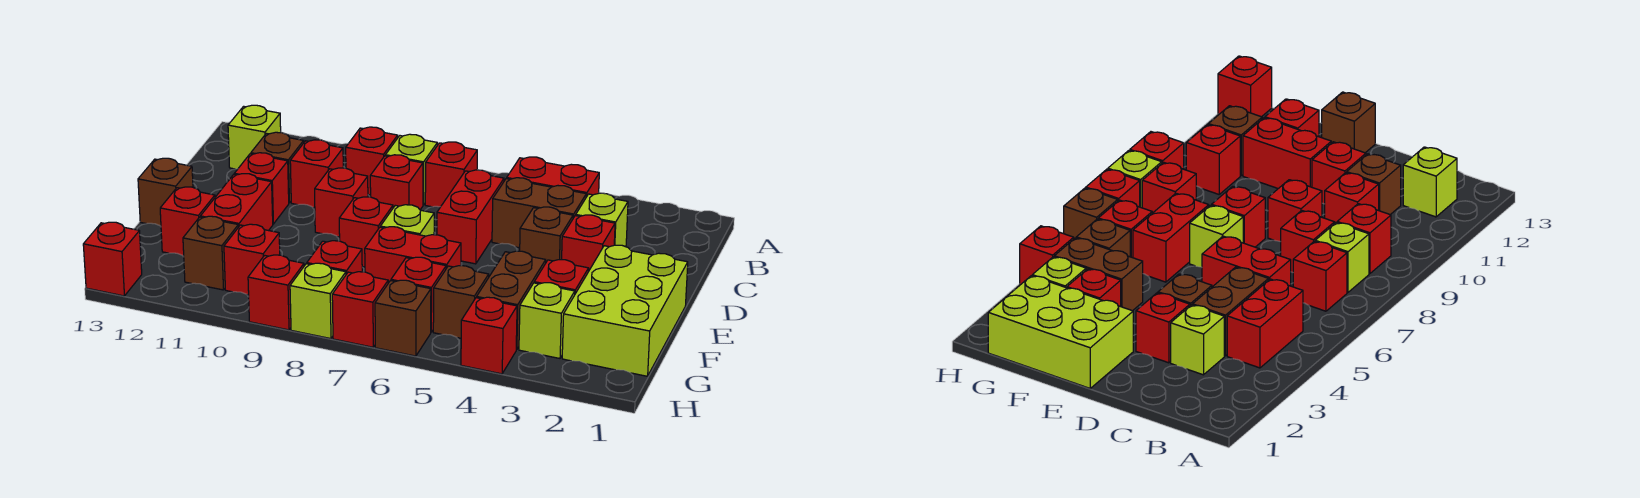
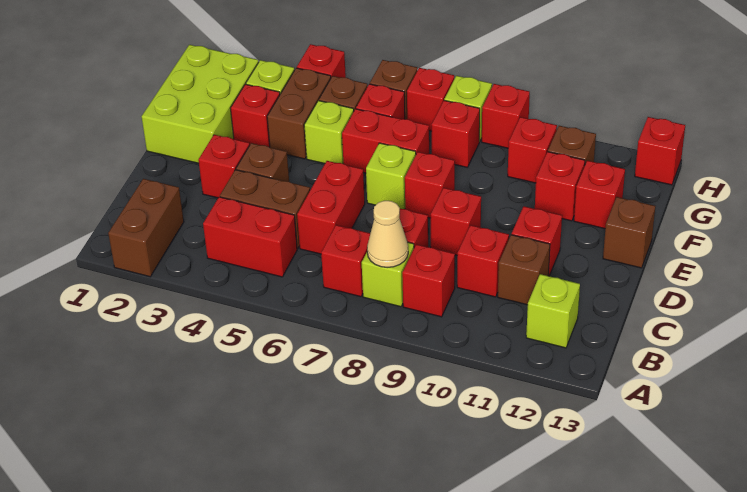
none -> brown 1x2 brick [108,179,184,277]
none -> tan 1x1 cone [367,201,408,268]
lime 1x1 brick [576,193,628,247] -> lime 1x1 brick moved to [304,101,354,164]
red 1x2 brick [200,174,273,231] -> red 1x1 brick [535,152,585,221]

